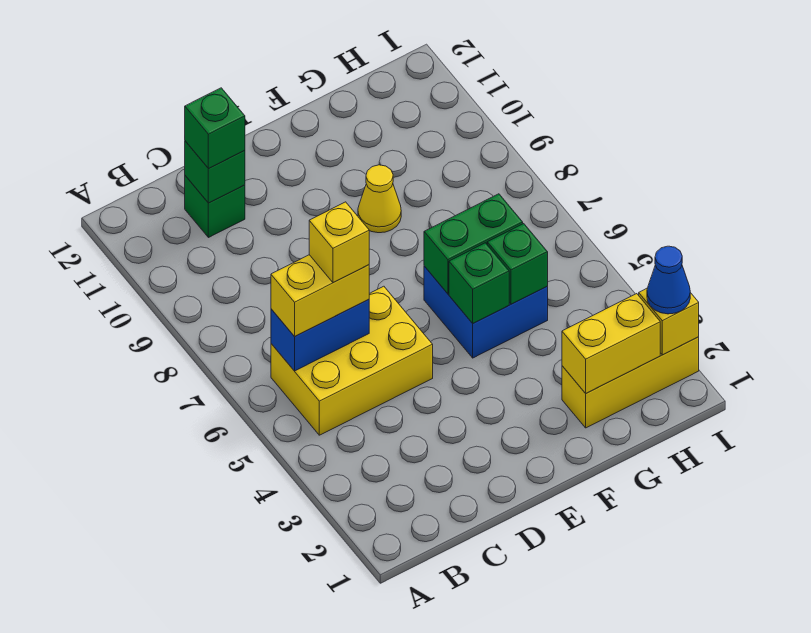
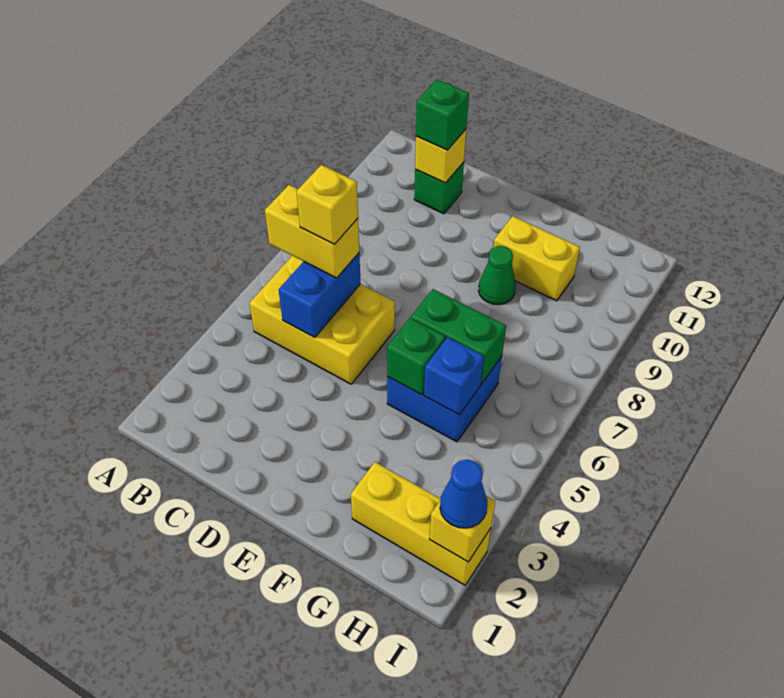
blue 1x2 brick [271,300,369,371] -> blue 1x2 brick turned to [279,253,361,338]
green 1x1 brick [185,141,245,203] -> yellow 1x1 brick [415,129,466,183]
yellow 1x1 cone [358,165,401,233] -> green 1x1 cone [478,246,516,305]
yellow 1x2 brick [562,294,660,393] -> yellow 1x2 brick moved to [493,216,580,301]
green 1x1 brick [487,224,548,304] -> blue 1x1 brick [424,337,484,415]

